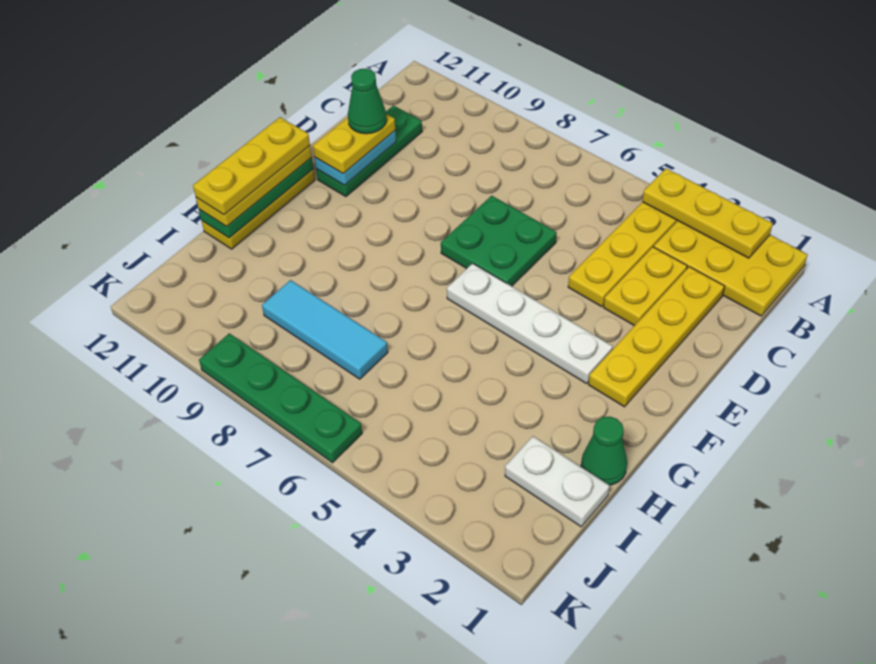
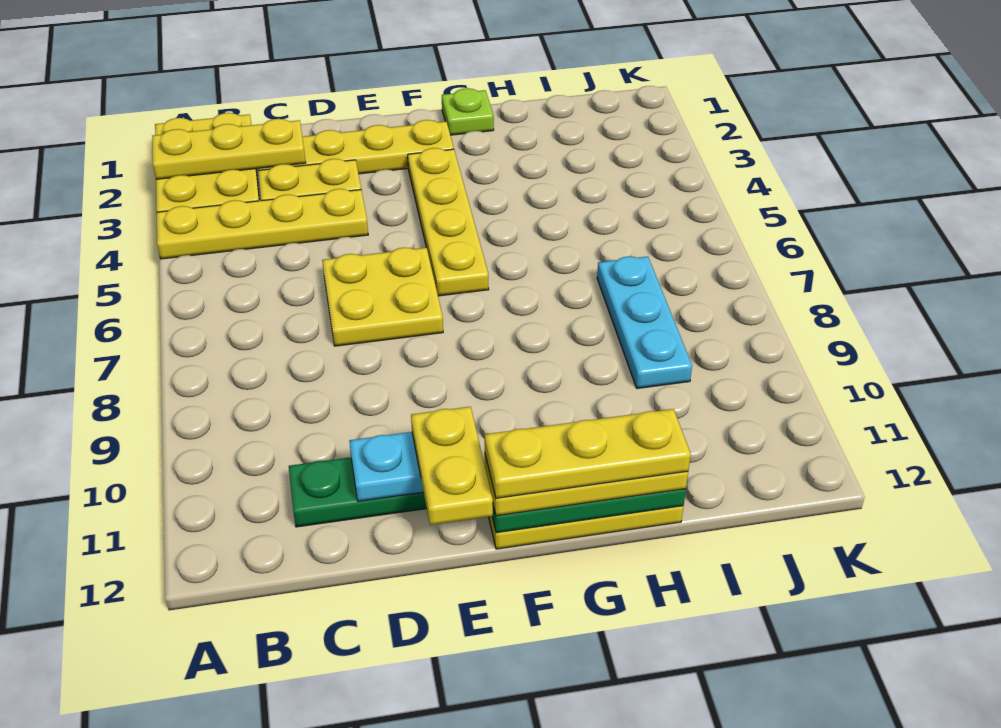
yellow 1x3 plate [642,168,773,258] -> yellow 1x3 plate turned to [152,119,306,179]
green 2x2 plate [441,196,557,286] -> yellow 2x2 plate [322,248,443,346]
yellow 1x2 plate [313,114,395,174] -> yellow 1x2 plate turned to [411,407,493,525]
green 1x1 cone [348,69,387,134] -> none
white 1x4 plate [447,263,613,384] -> yellow 1x4 plate [408,148,489,296]
none -> lime 1x1 plate [442,88,494,135]
green 1x1 cone [581,417,627,485] -> none
white 1x2 plate [505,436,610,527] -> none
cyan 1x3 tile [262,280,388,379] -> cyan 1x3 plate [597,256,692,388]
green 1x4 plate [199,333,362,463] -> none

